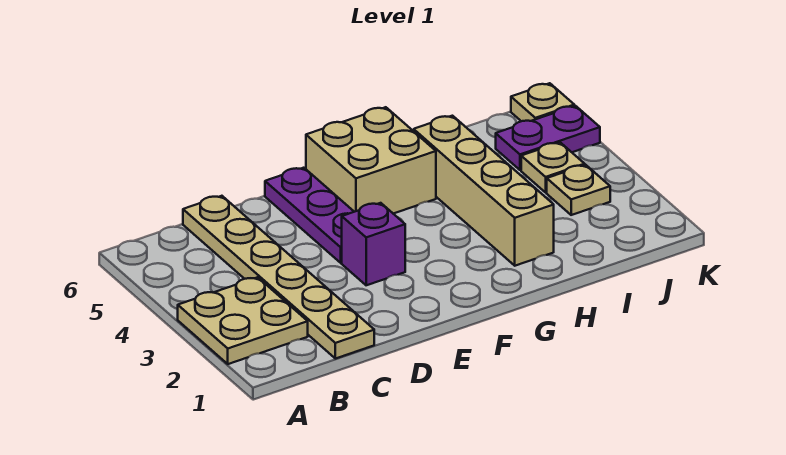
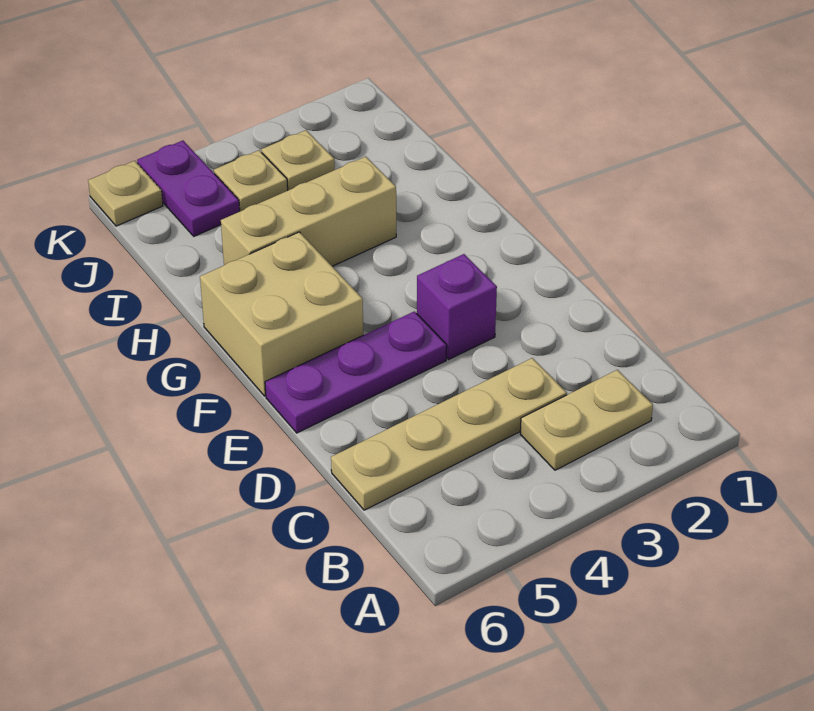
tan 2x2 plate [178,277,308,364] -> tan 1x2 plate [520,370,653,470]
tan 1x6 plate [183,196,374,359] -> tan 1x4 plate [331,358,567,510]
tan 1x4 brick [414,116,554,266] -> tan 1x3 brick [221,157,396,266]

